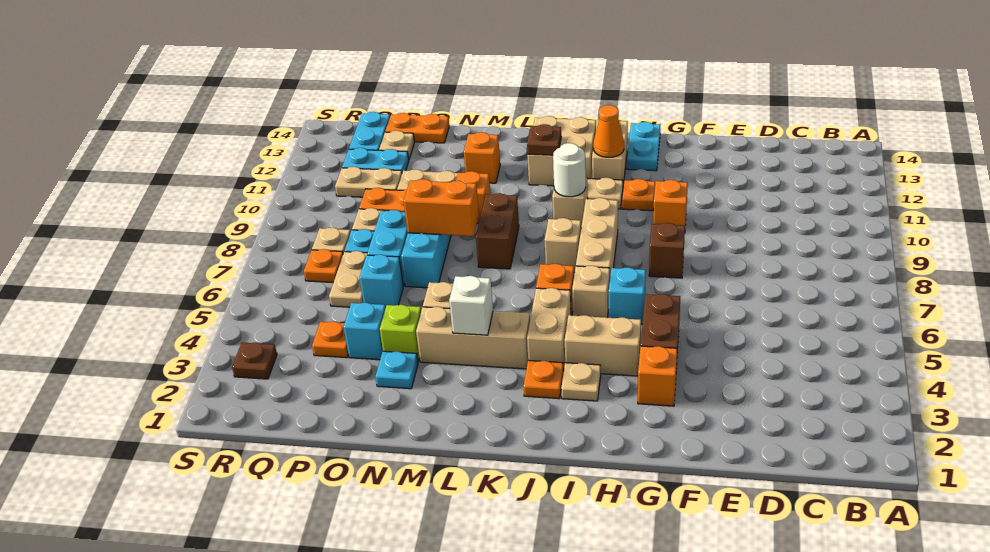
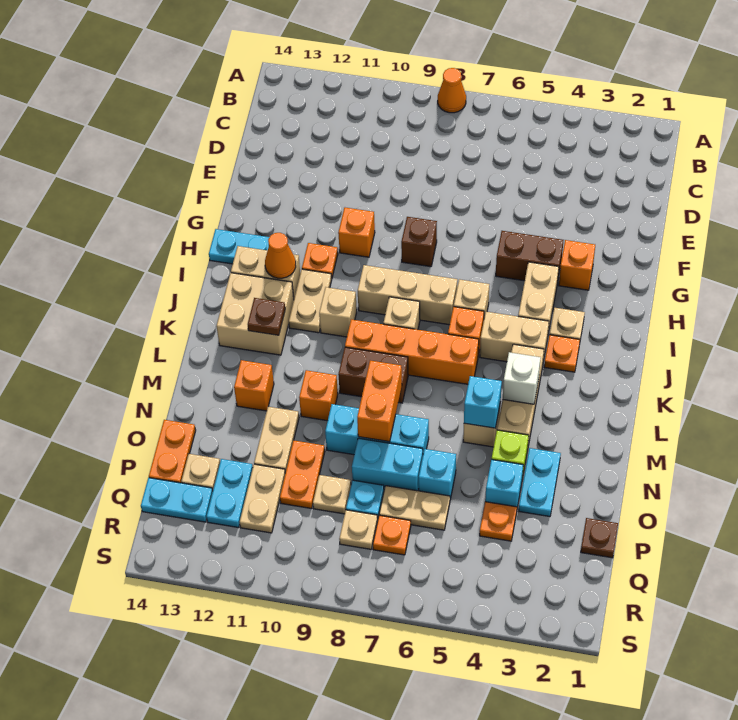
none -> orange 1x1 cone [438,68,466,113]
cyan 1x1 brick [609,267,646,324] -> cyan 1x1 brick moved to [464,376,502,428]
white 1x1 round brick [553,143,586,197] -> none
none -> orange 1x4 brick [345,319,479,384]
cyan 1x1 plate [375,351,418,389] -> cyan 1x2 plate [519,448,561,517]
brown 1x1 plate [232,342,277,379] -> brown 1x1 plate moved to [581,518,618,558]

